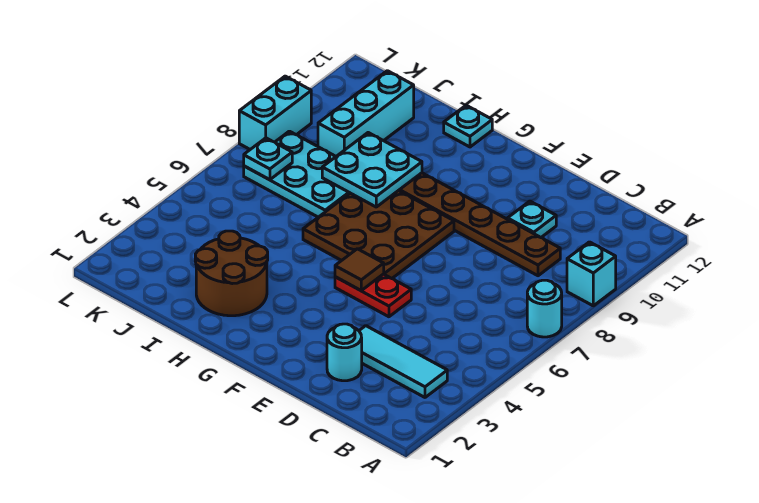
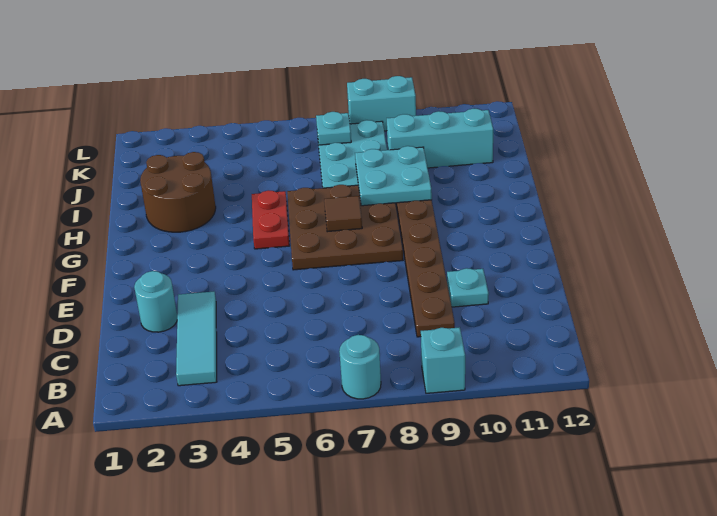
red 1x2 plate [335,274,411,317] -> red 1x2 plate moved to [252,190,289,249]
brown 1x1 tile [335,249,384,290] -> brown 1x1 tile moved to [324,196,362,232]
cyan 1x1 plate [444,105,492,147] -> none

